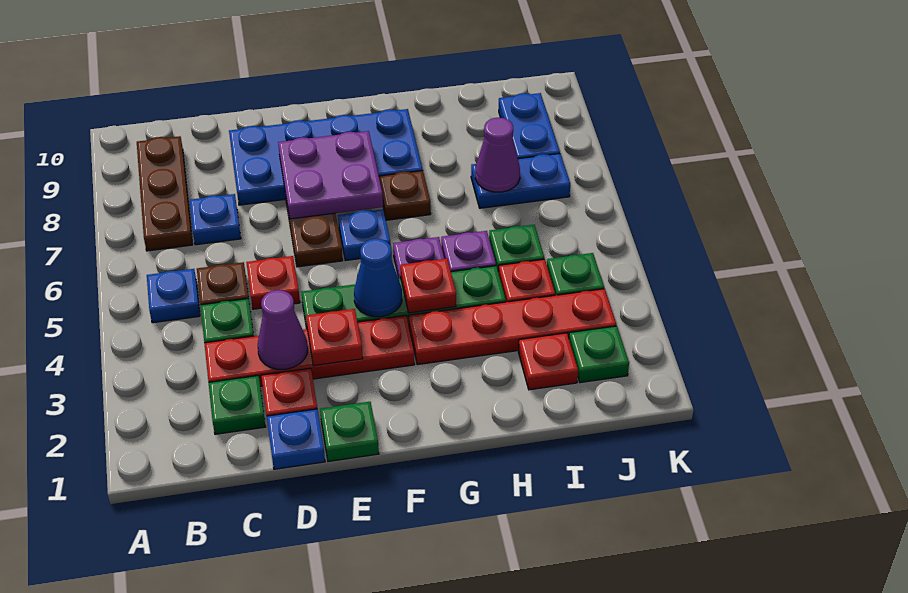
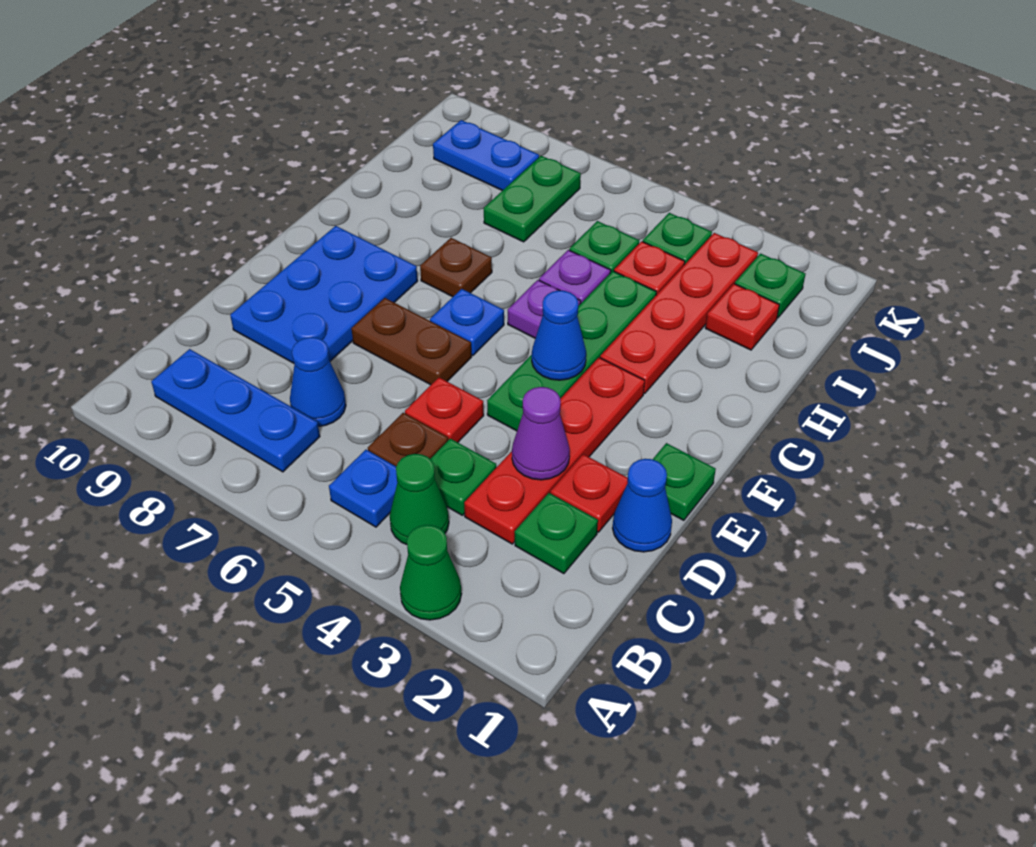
none -> green 1x1 cone [400,525,461,620]
none -> green 1x1 cone [390,454,449,544]
brown 1x3 plate [137,136,193,251] -> blue 1x3 plate [151,349,320,472]
blue 1x1 plate [190,194,241,245] -> blue 1x1 cone [290,337,346,426]
blue 1x1 plate [267,409,325,469] -> blue 1x1 cone [613,459,672,552]
blue 2x4 plate [229,109,423,205] -> blue 2x3 plate [230,226,418,363]
red 1x1 plate [306,309,363,365] -> none
purple 2x2 plate [278,131,383,219] -> none
red 1x1 plate [400,259,456,313] -> none
blue 1x2 plate [471,154,570,208] -> green 1x2 plate [484,156,581,242]
purple 1x1 cone [475,118,520,192] -> none

